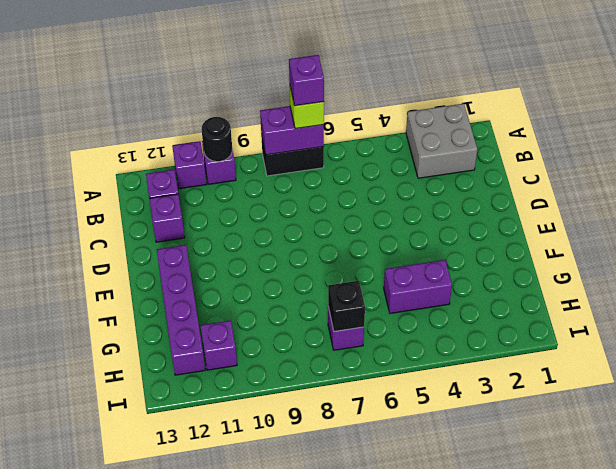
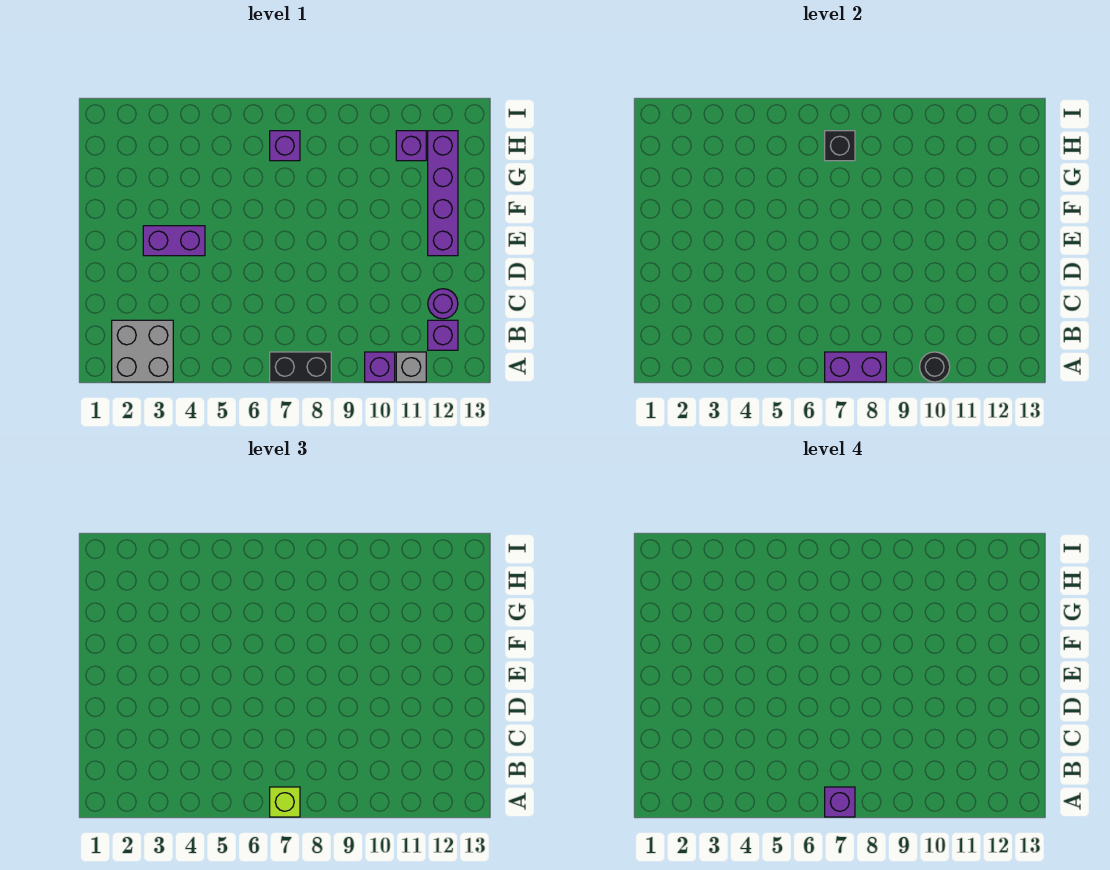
purple 1x1 brick [172,141,207,189] -> grey 1x1 brick [396,352,426,382]
purple 1x1 brick [149,194,185,242] -> purple 1x1 round brick [428,289,458,319]
purple 1x2 brick [384,260,452,314] -> purple 1x2 brick moved to [143,226,205,256]

